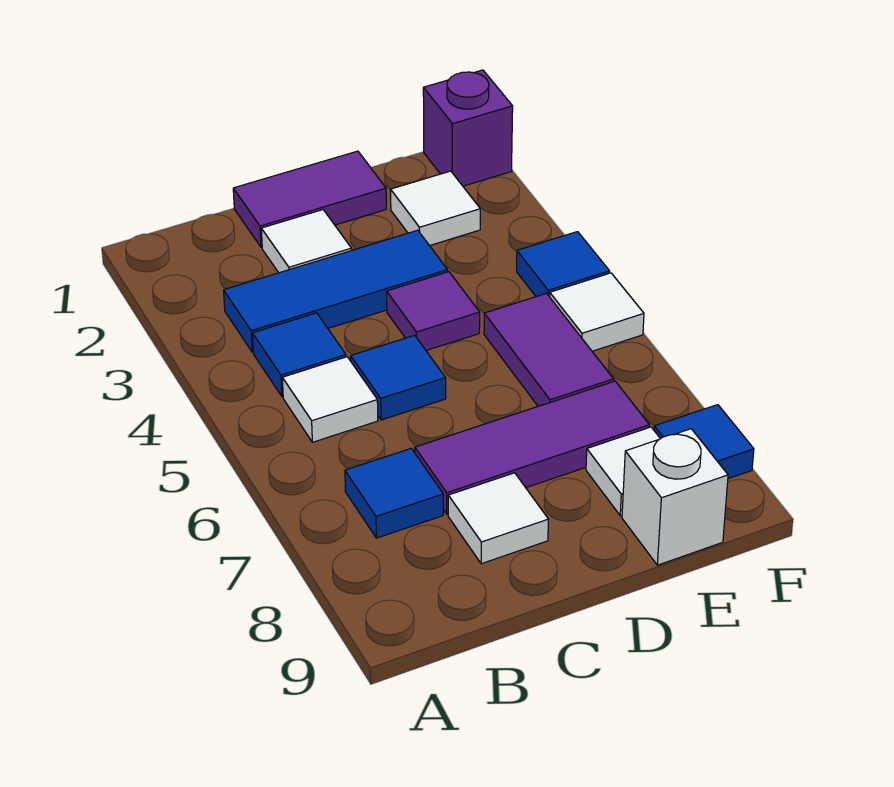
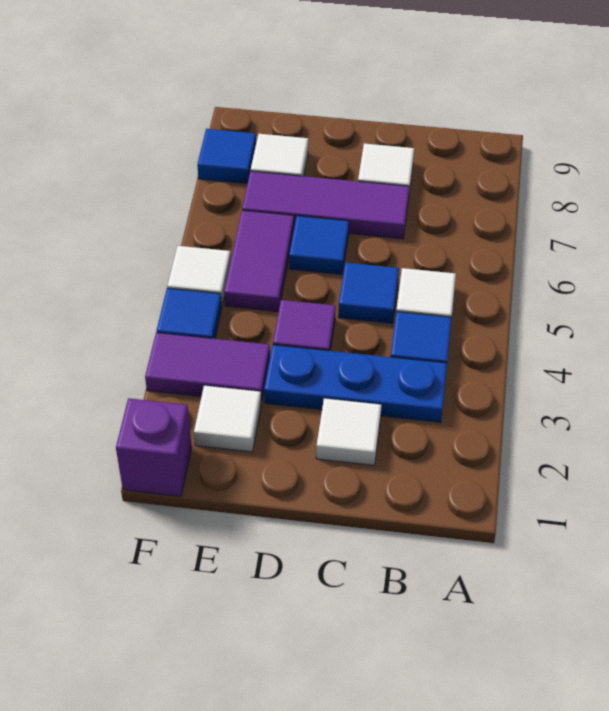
blue 1x3 tile [224,230,448,352] -> blue 1x3 plate [264,345,447,422]
blue 1x1 tile [345,448,443,538] -> blue 1x1 tile moved to [289,216,349,274]
purple 1x2 tile [233,151,386,247] -> purple 1x2 tile moved to [145,333,270,403]
white 1x1 brick [622,429,728,565] -> none

